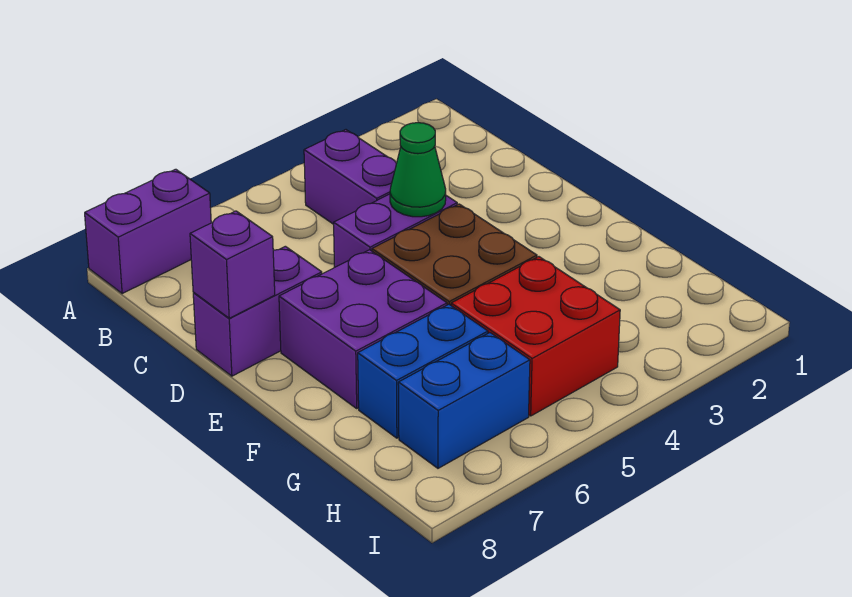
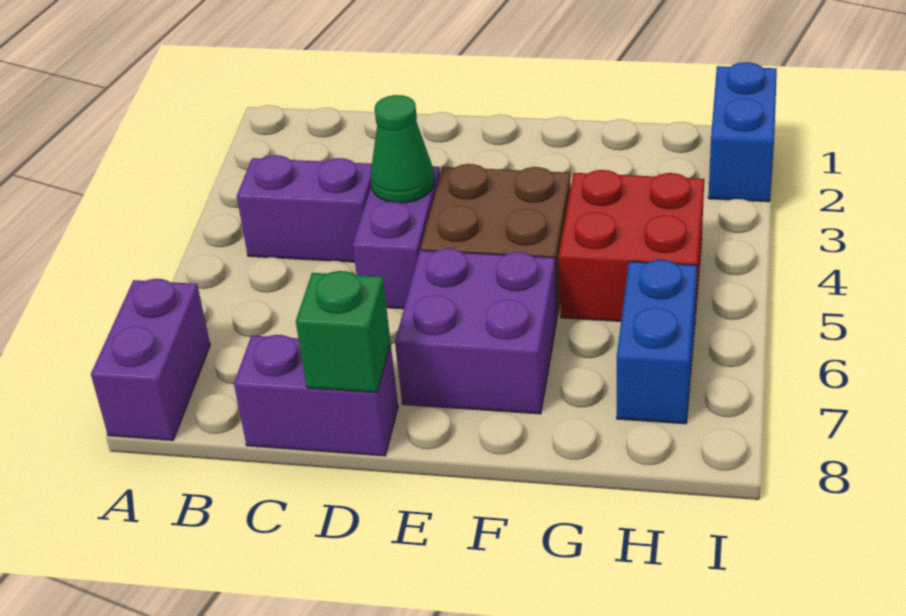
purple 1x2 brick [193,246,322,376] -> purple 1x2 brick turned to [234,335,398,456]
purple 1x1 brick [190,211,275,318] -> green 1x1 brick [296,271,391,393]
blue 1x2 brick [358,304,488,438] -> blue 1x2 brick moved to [708,62,777,202]

